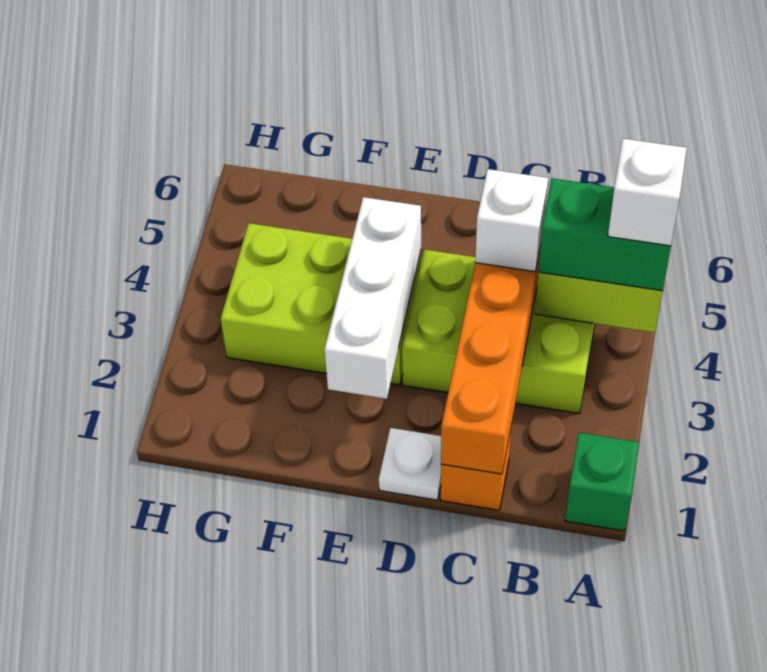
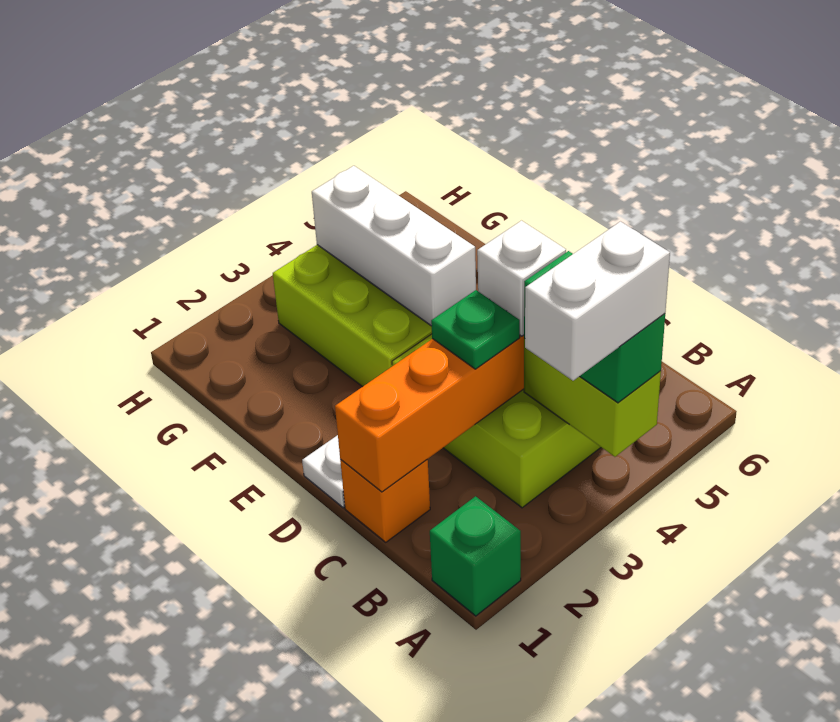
white 1x1 brick [608,139,687,246] -> white 1x2 brick [525,222,670,381]
none -> green 1x1 plate [431,290,520,369]
white 1x3 brick [324,197,421,399] -> white 1x3 brick turned to [312,166,476,326]

